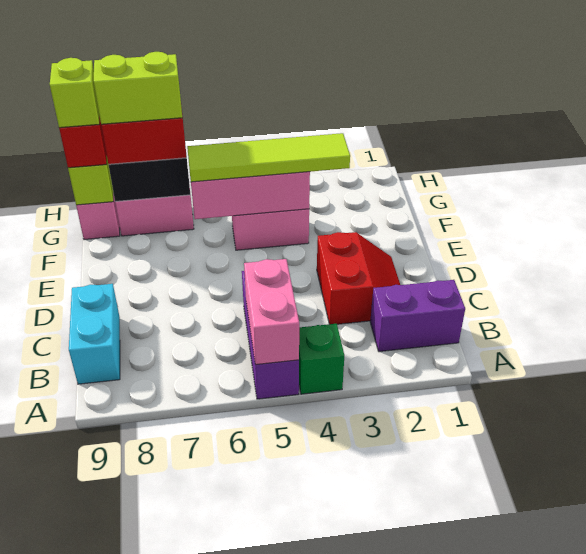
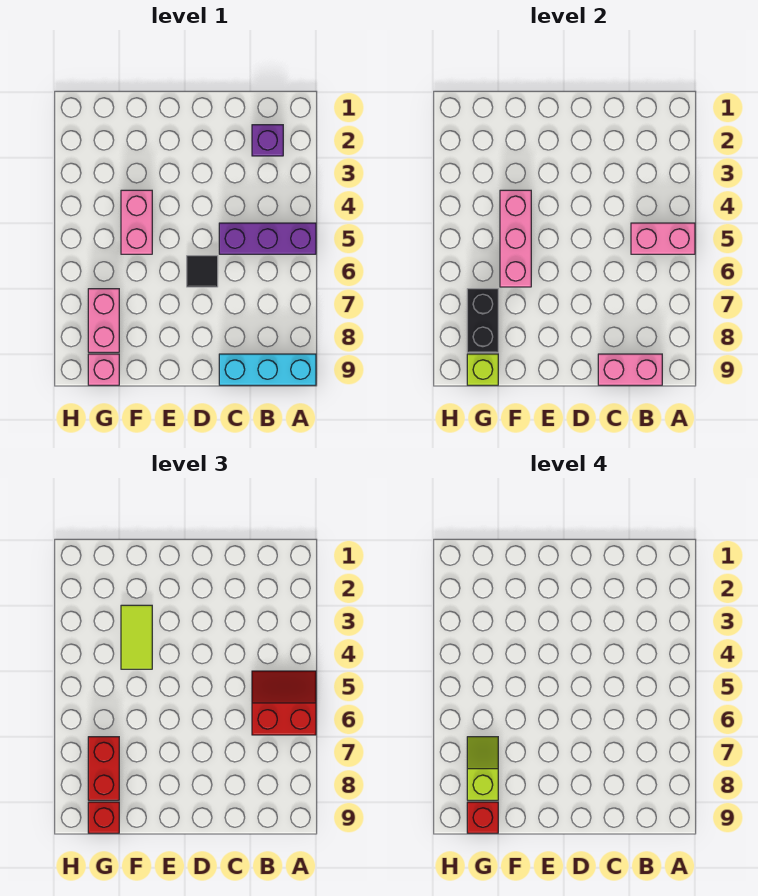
green 1x1 brick [299,324,344,394] -> none
purple 1x2 brick [370,280,465,352] -> purple 1x1 brick [252,125,283,156]
cyan 1x2 brick [69,284,120,384] -> cyan 1x3 brick [219,354,316,385]
none -> pink 1x2 brick [598,354,662,385]
red 2x2 slope [317,232,400,324] -> red 2x2 slope moved to [252,671,316,735]
none -> black 1x1 tile [187,256,218,287]
lime 1x4 tile [187,133,350,182] -> lime 1x2 tile [121,605,152,669]
lime 1x2 brick [94,52,182,124] -> lime 1x2 slope [467,737,498,800]
lime 1x1 brick [50,58,99,128] -> red 1x1 brick [467,802,498,833]

